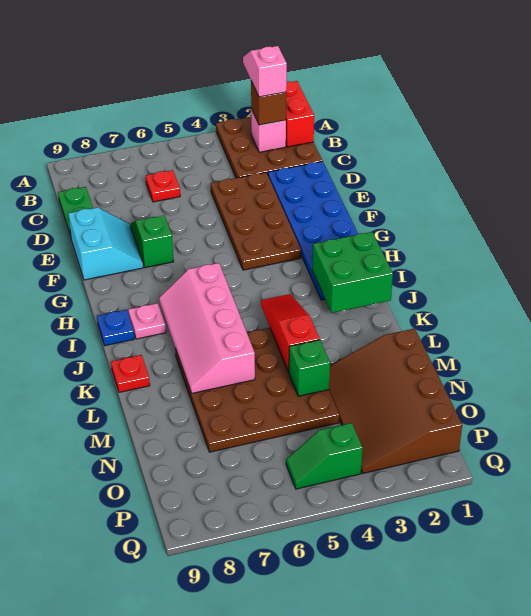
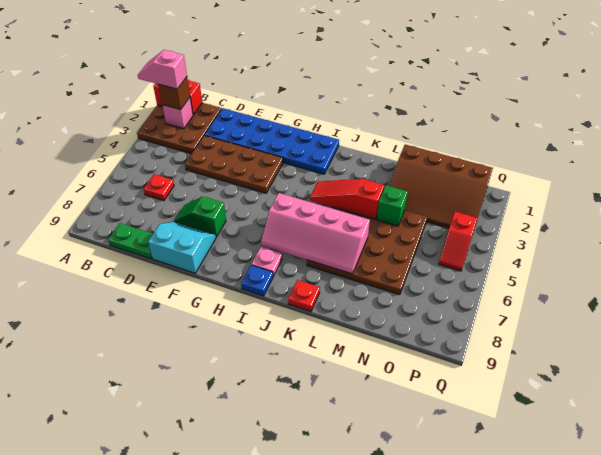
green 2x2 brick [312,232,393,313] -> none
green 1x2 slope [286,423,363,489] -> red 1x2 slope [439,212,478,271]

